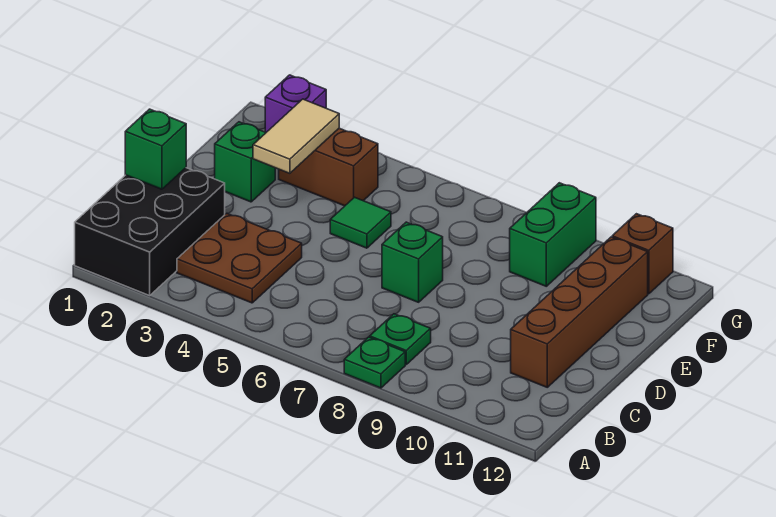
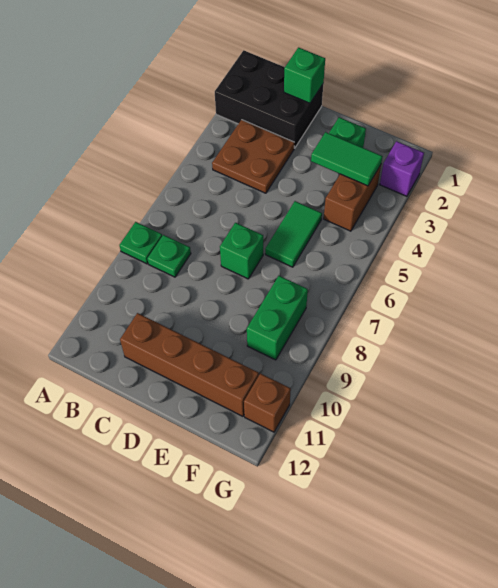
tan 1x2 tile [253,99,339,173] -> green 1x2 tile [311,132,382,186]
green 1x1 tile [330,197,391,248] -> green 1x2 tile [265,201,322,267]
green 1x2 brick [510,183,596,286] -> green 1x2 brick turned to [247,276,308,360]

